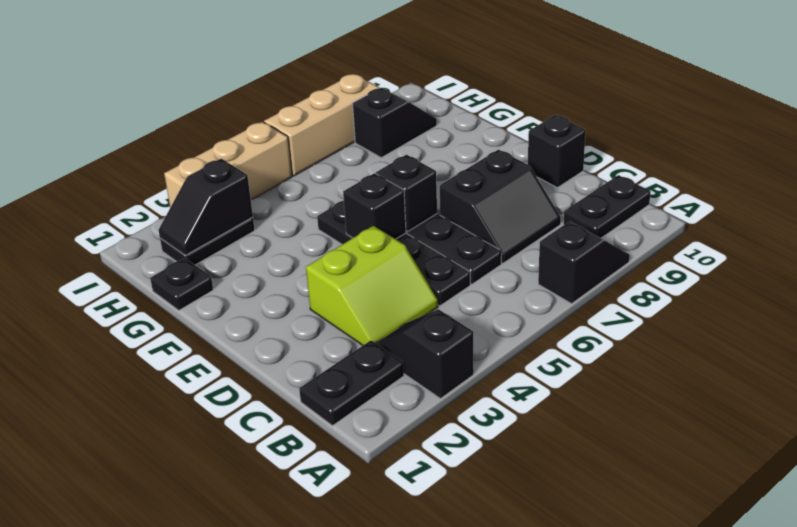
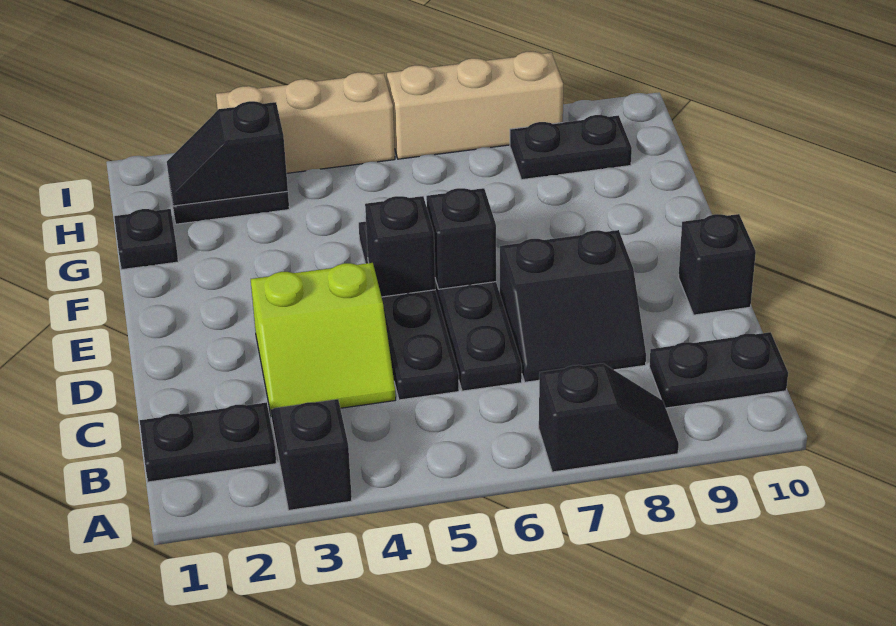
black 1x2 slope [352,88,437,158] -> black 1x2 plate [510,115,632,180]

